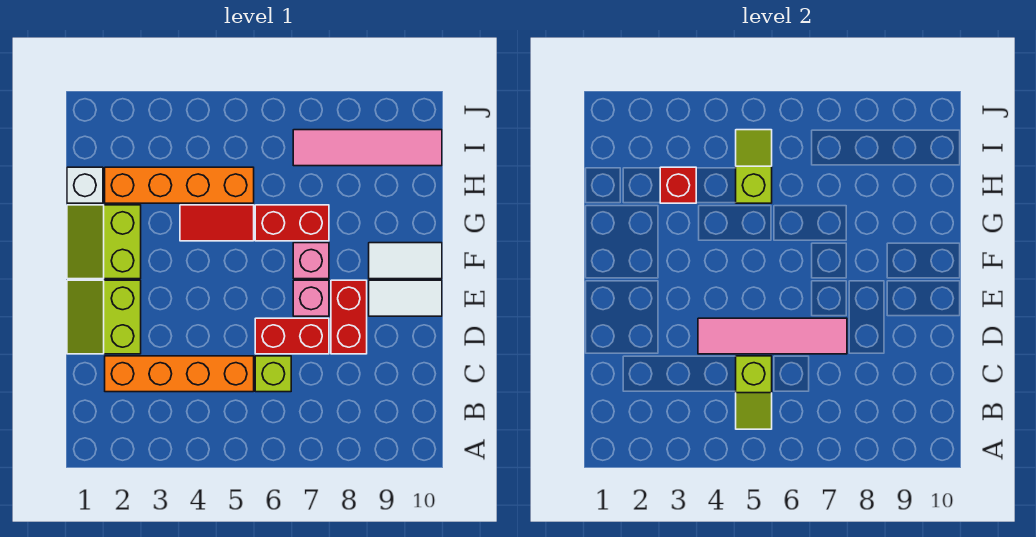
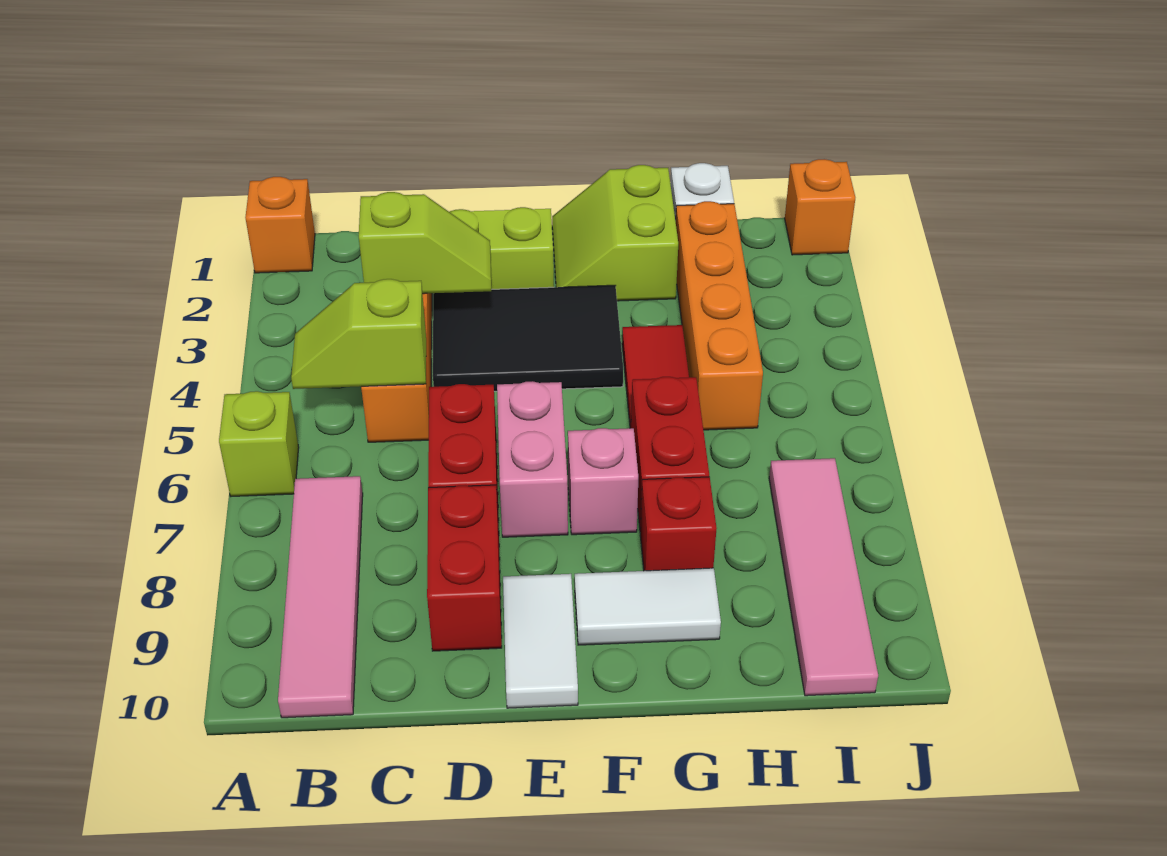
none -> orange 1x1 brick [245,177,315,273]
lime 1x1 brick [255,356,291,392] -> lime 1x1 brick moved to [219,391,299,496]
none -> black 2x3 tile [433,285,623,391]
pink 1x4 tile [698,318,847,354] -> pink 1x4 tile moved to [278,476,363,718]
red 1x2 brick [331,280,367,354] -> red 1x2 brick turned to [427,485,502,651]
pink 1x1 brick [293,280,329,316] -> pink 1x2 brick [497,381,568,537]
lime 2x2 slope [67,205,141,279] -> lime 2x2 slope turned to [552,165,678,301]
white 1x2 tile [369,243,442,279] -> white 1x2 tile turned to [575,568,721,645]
red 1x1 brick [660,167,696,203] -> red 1x1 brick moved to [640,477,717,571]
lime 1x2 slope [736,130,772,203] -> lime 1x2 slope moved to [359,192,491,294]
none -> orange 1x1 brick [785,159,855,255]

